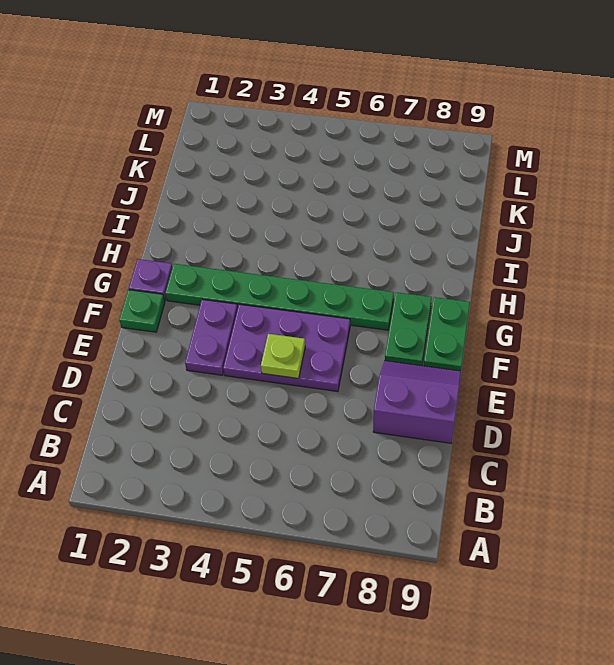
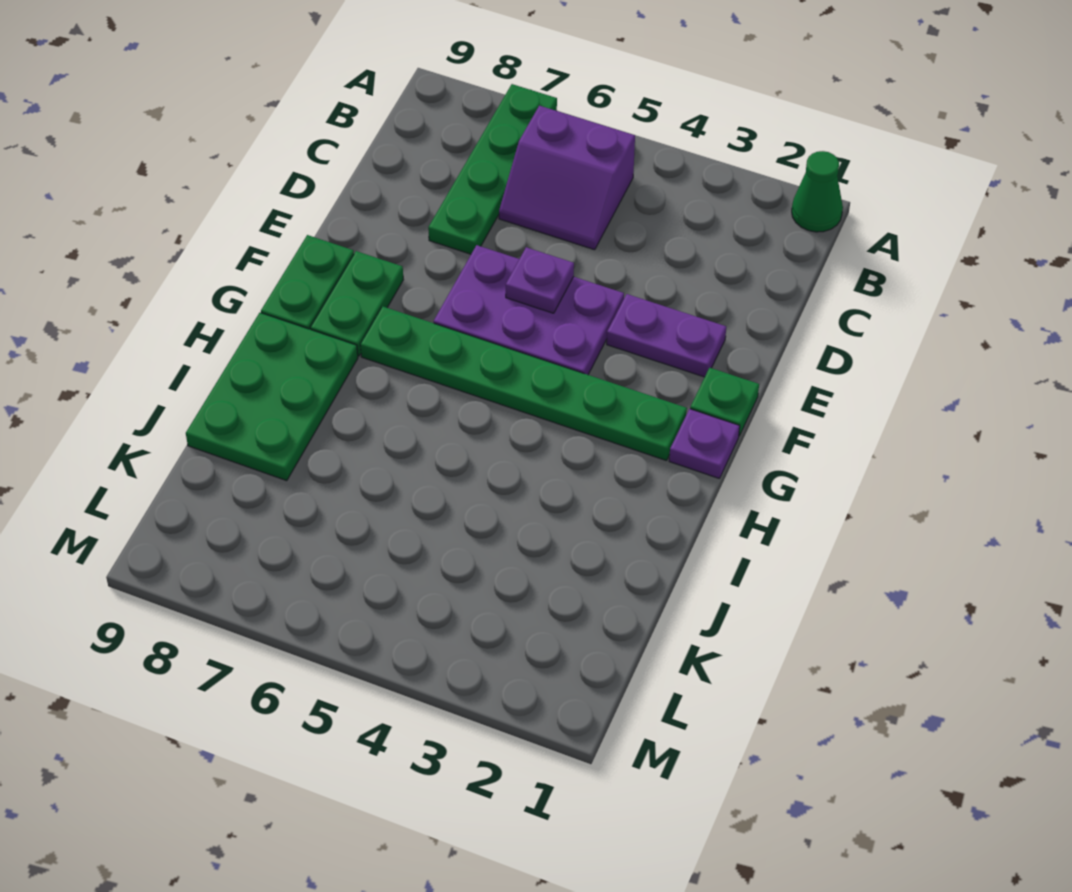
none -> green 1x1 cone [792,151,843,232]
none -> green 1x4 plate [428,84,557,254]
purple 2x2 slope [373,361,461,443] -> purple 2x2 slope moved to [499,106,635,250]
purple 1x2 plate [185,299,238,375] -> purple 1x2 plate turned to [607,294,726,377]
lime 1x1 plate [261,334,305,378] -> purple 1x1 plate [506,247,574,313]
none -> green 2x3 plate [186,313,358,481]

